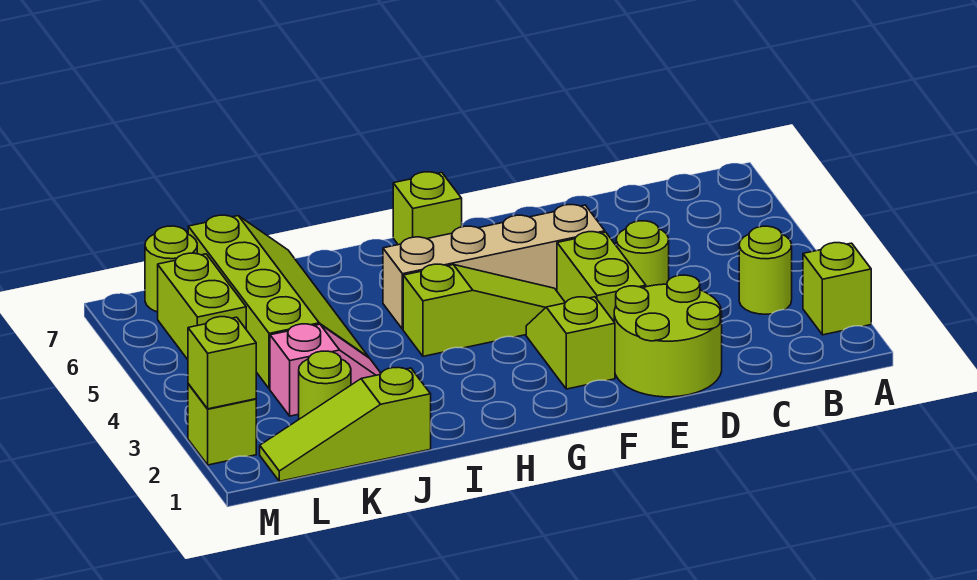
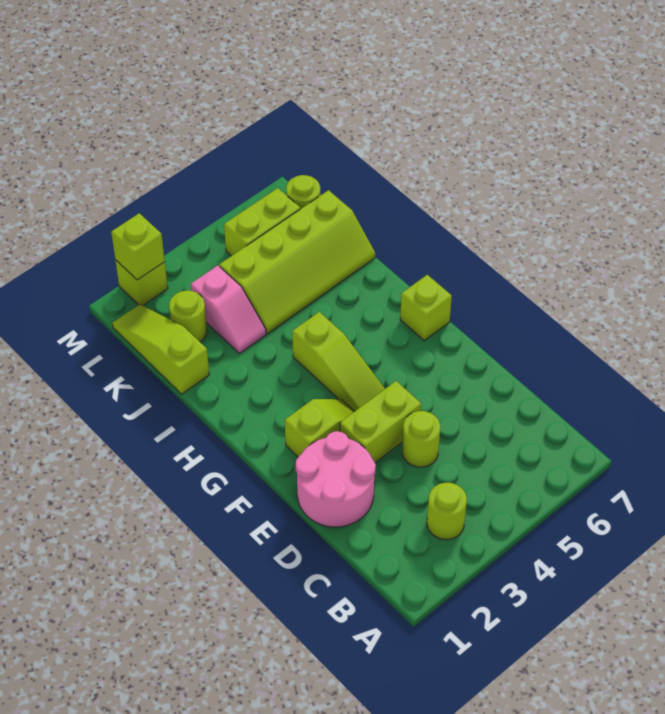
lime 1x1 brick [803,243,871,335] -> none
lime 2x2 round brick [614,275,722,397] -> pink 2x2 round brick [296,431,376,527]
tan 1x4 brick [383,205,605,329] -> none

